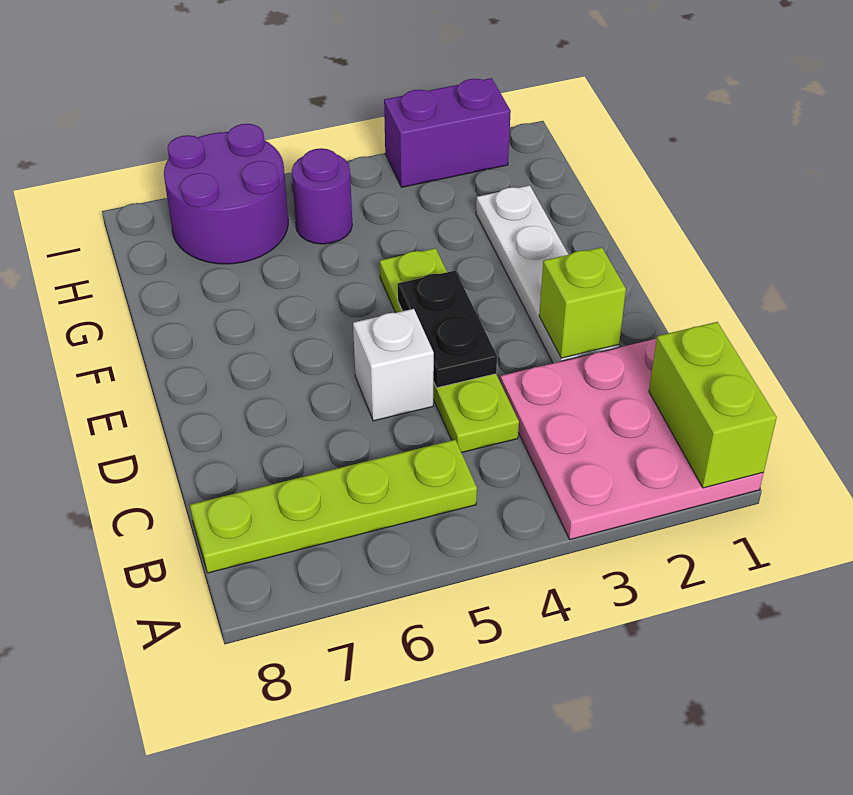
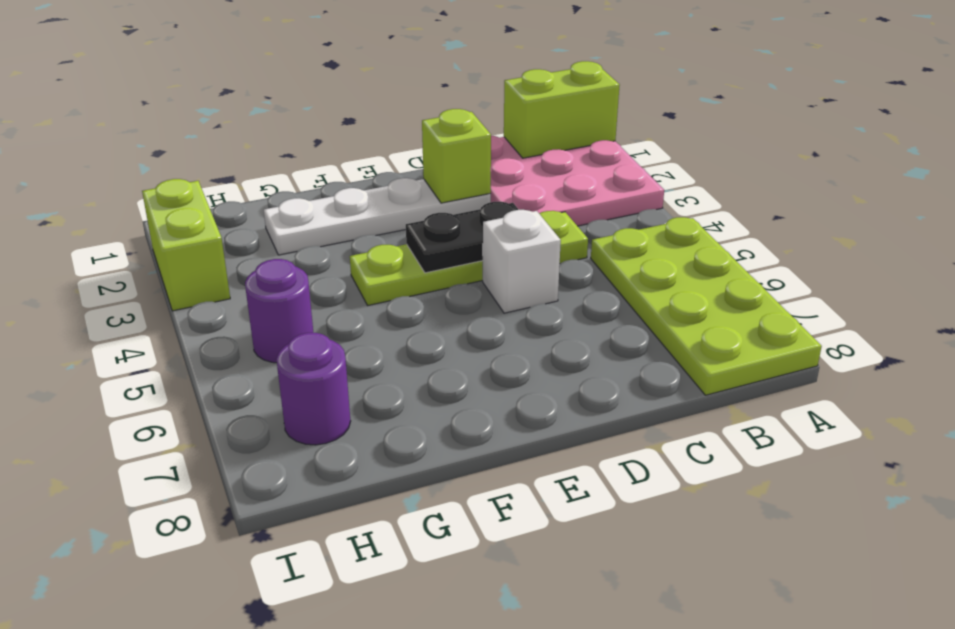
lime 1x4 plate [190,440,477,573] -> lime 2x4 plate [591,217,822,395]
purple 2x2 round brick [164,124,288,264] -> purple 1x1 round brick [276,333,351,445]
purple 1x2 brick [384,78,511,187] -> lime 1x2 brick [142,179,230,311]

